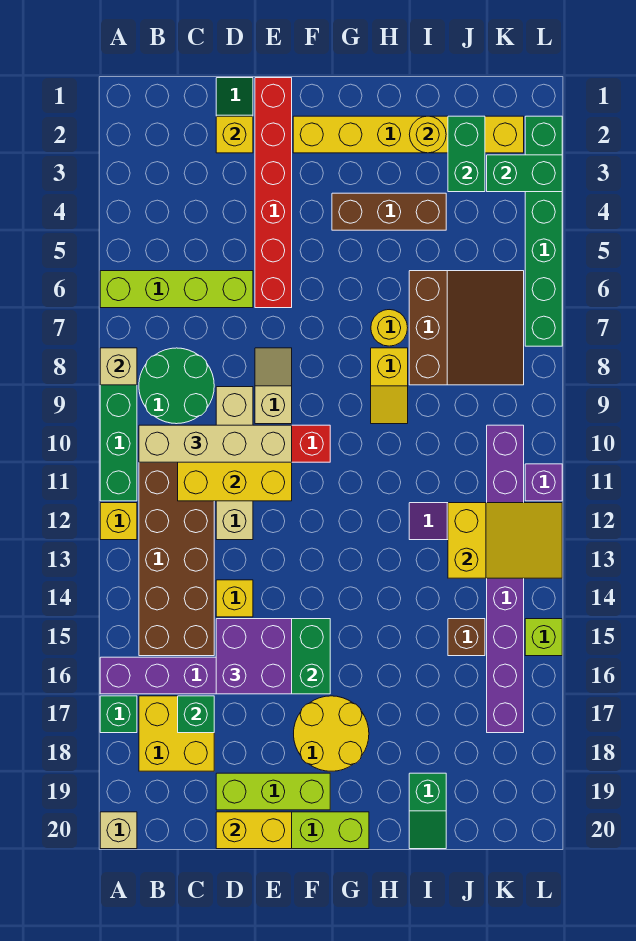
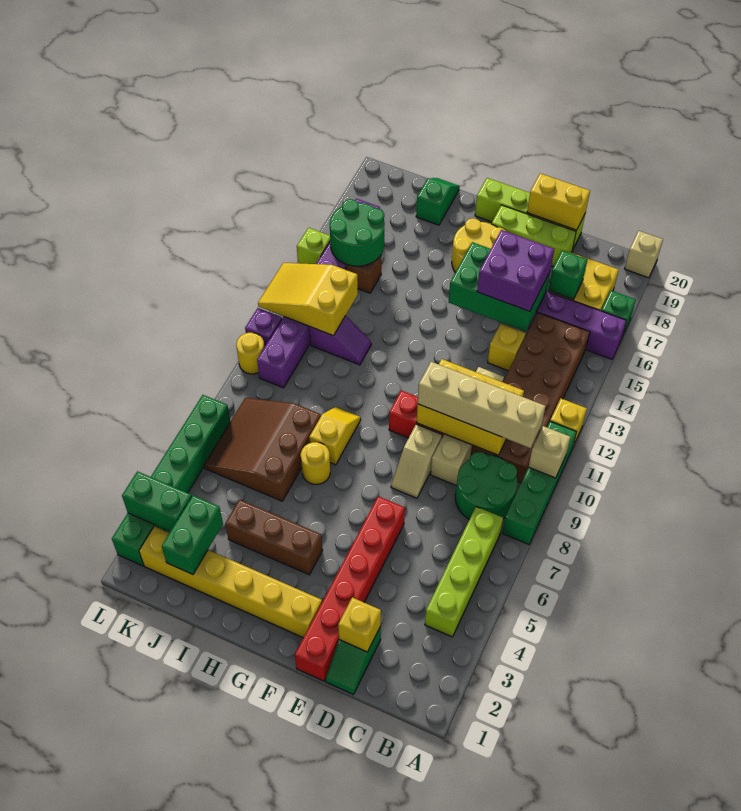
lime 1x4 brick [100,271,253,308] -> lime 1x4 brick turned to [425,507,503,637]
tan 1x1 brick [100,348,137,385] -> tan 1x1 brick moved to [529,426,570,478]
yellow 1x1 round brick [409,116,446,153] -> yellow 1x1 round brick moved to [236,333,264,374]
none -> green 2x2 round brick [330,199,385,266]

